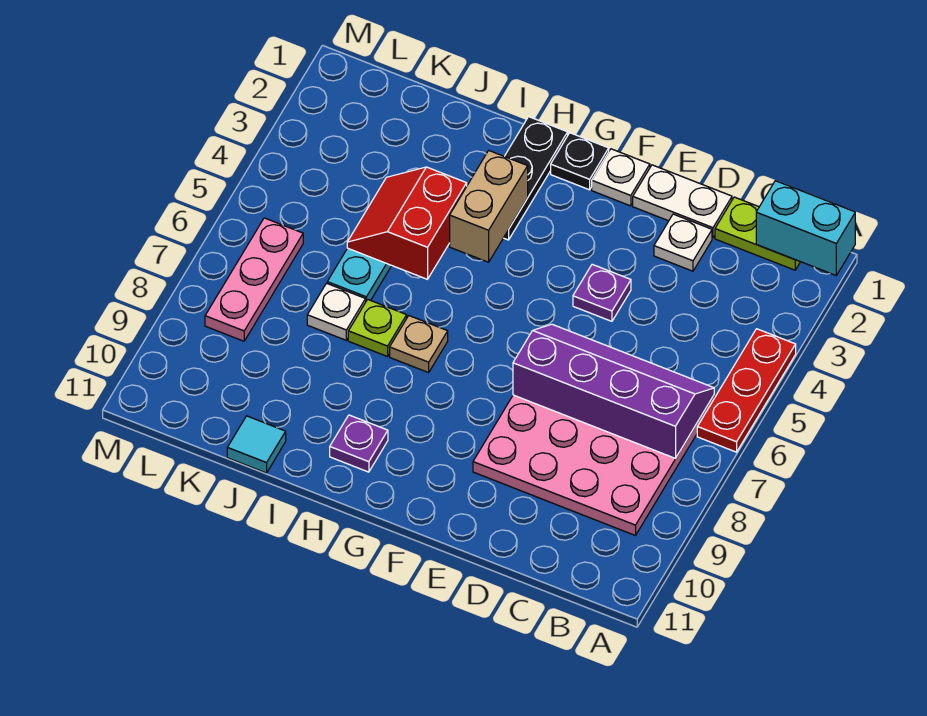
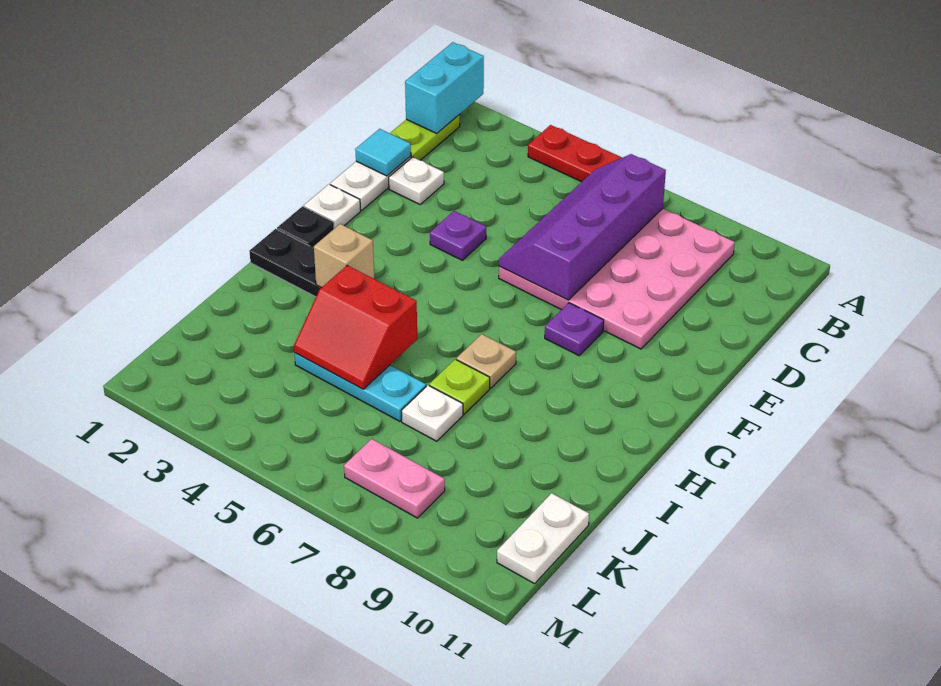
tan 1x2 brick [450,151,528,262] -> tan 1x1 brick [314,224,374,288]
purple 1x1 plate [330,415,388,472] -> purple 1x1 plate moved to [545,303,604,356]
cyan 1x1 tile [227,416,286,473] -> cyan 1x1 tile moved to [355,129,411,176]
none -> white 1x2 plate [497,493,589,584]
pink 1x3 plate [205,218,303,341] -> pink 1x2 plate [344,439,445,518]

